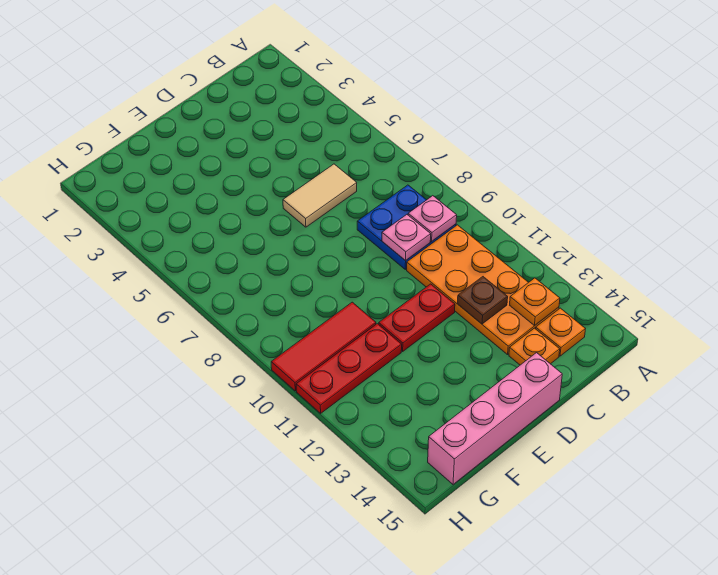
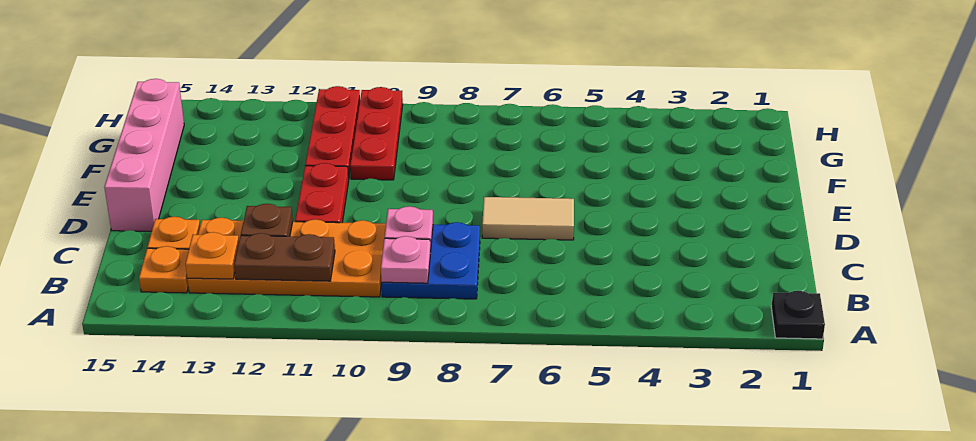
none -> black 1x1 plate [771,291,825,339]
none -> brown 1x2 plate [234,233,335,281]
tan 1x2 tile [283,164,357,227] -> tan 1x2 tile turned to [482,197,574,240]
red 1x3 tile [271,302,376,391] -> red 1x3 plate [350,87,403,180]

